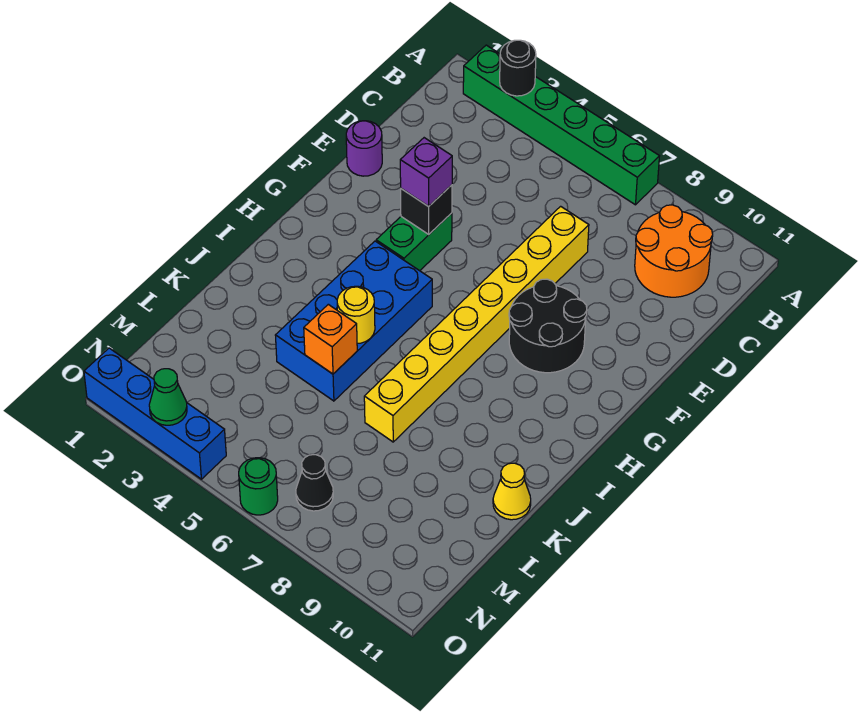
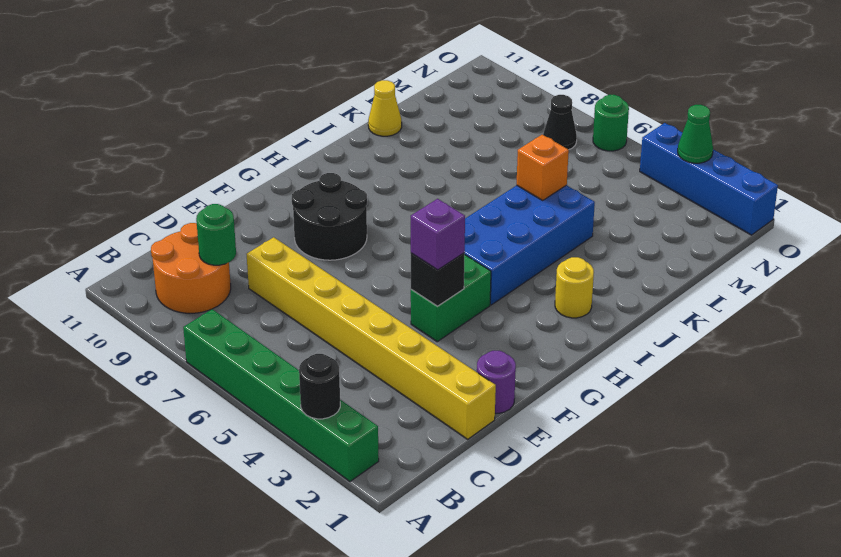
none -> green 1x1 round brick [196,204,236,265]
yellow 1x8 brick [364,206,589,442] -> yellow 1x8 brick turned to [247,237,496,439]
yellow 1x1 round brick [337,286,375,343] -> yellow 1x1 round brick moved to [555,257,594,318]

